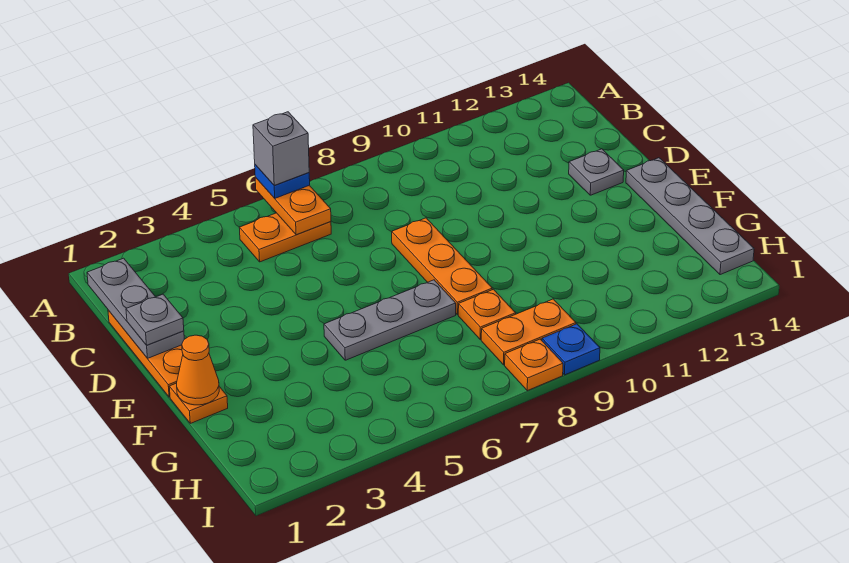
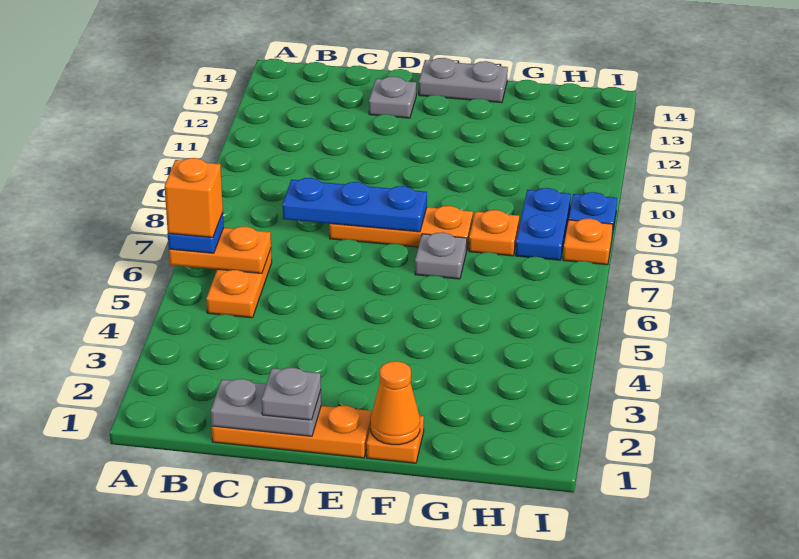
grey 1x1 brick [253,112,309,186] -> orange 1x1 brick [165,158,223,237]
grey 1x3 plate [87,258,184,358] -> grey 1x2 plate [211,379,321,436]
none -> blue 1x3 plate [283,178,427,232]
grey 1x4 plate [626,158,754,275] -> grey 1x2 plate [419,58,508,103]
grey 1x3 plate [324,280,456,360] -> grey 1x1 plate [415,232,467,279]
orange 1x2 plate [481,299,576,365] -> blue 1x2 plate [516,188,571,260]

